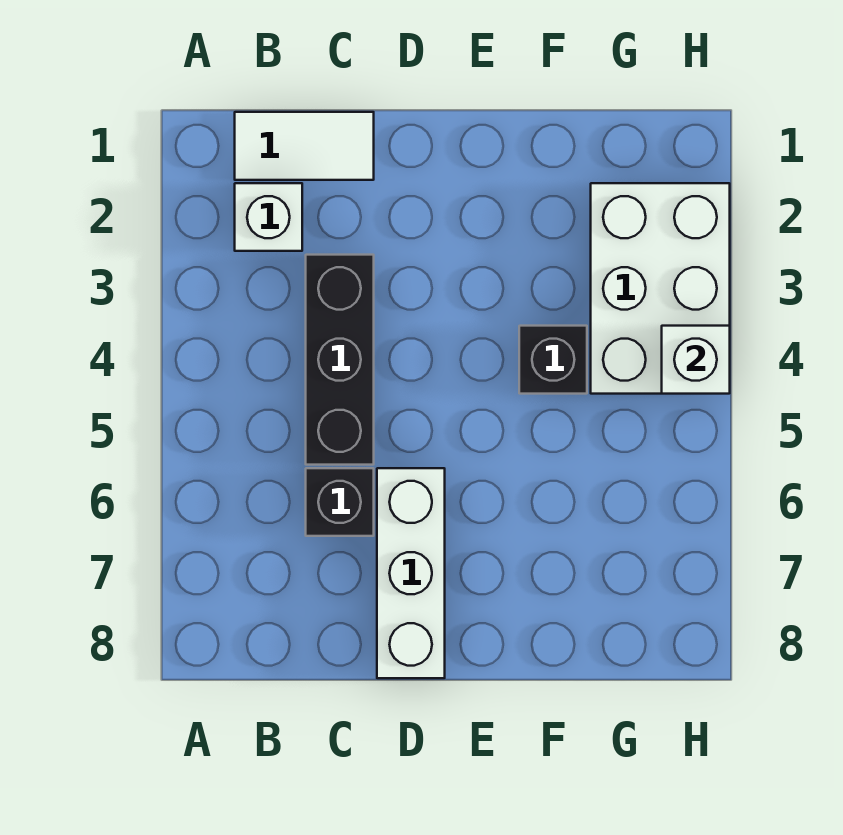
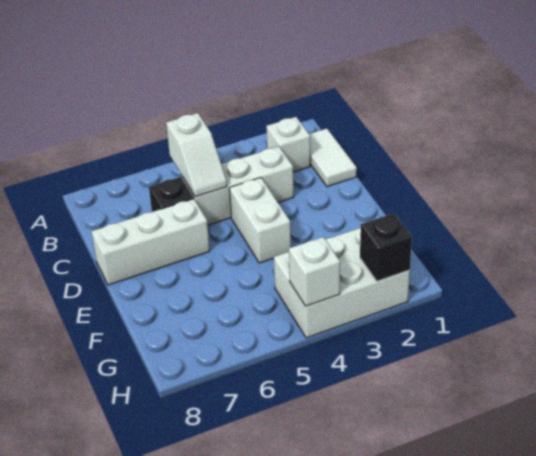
none -> white 1x2 slope [166,113,227,197]
black 1x3 brick [306,255,374,465] -> white 1x3 brick [183,146,294,225]
none -> white 1x2 brick [229,178,291,263]
black 1x1 brick [519,326,587,394] -> black 1x1 brick moved to [360,213,412,281]

